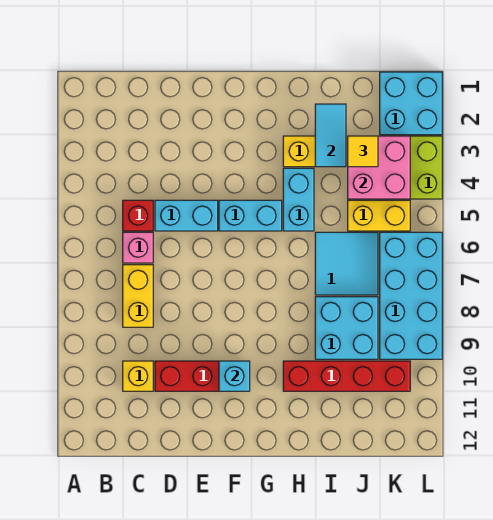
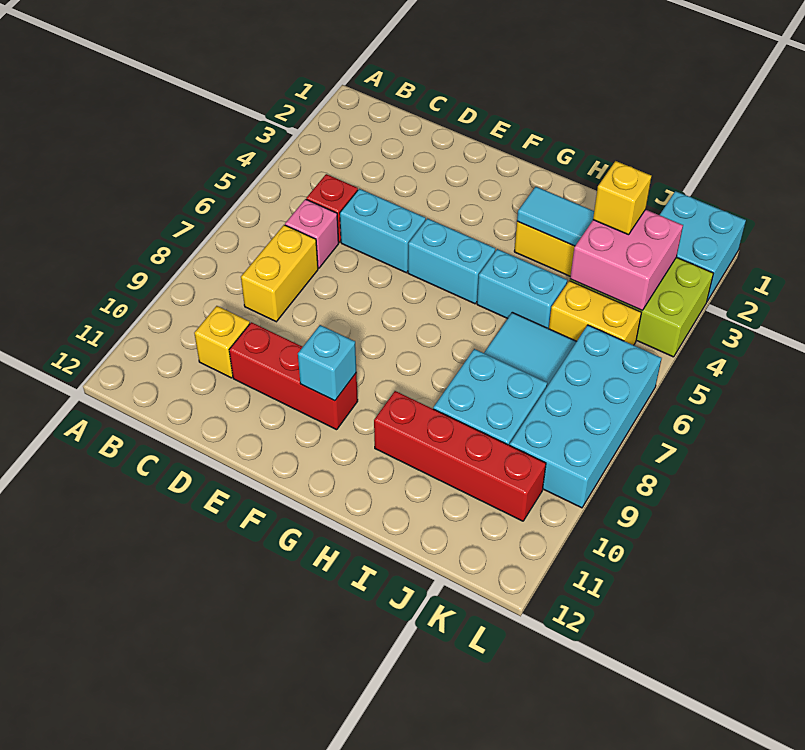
cyan 1x2 brick [283,168,314,231] -> cyan 1x2 brick turned to [477,249,567,329]
cyan 1x2 tile [315,104,346,167] -> cyan 1x2 tile turned to [517,187,594,246]
yellow 1x1 tile [348,136,378,167] -> yellow 1x1 brick [593,161,652,235]

